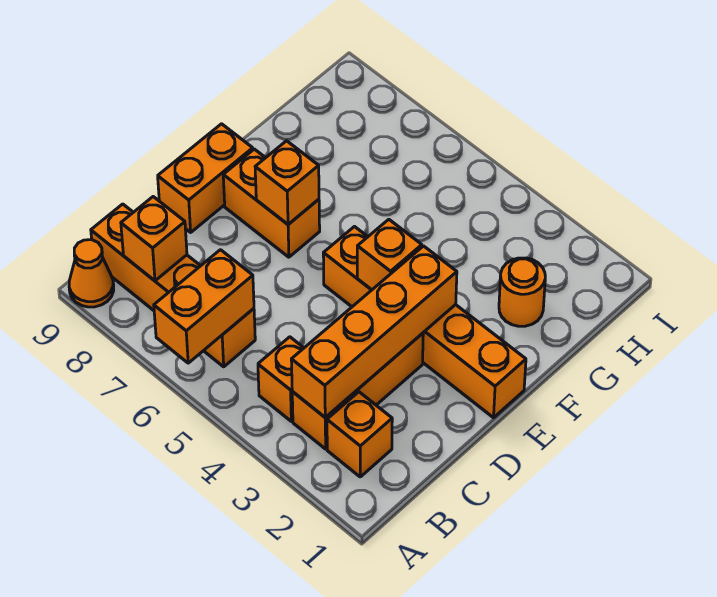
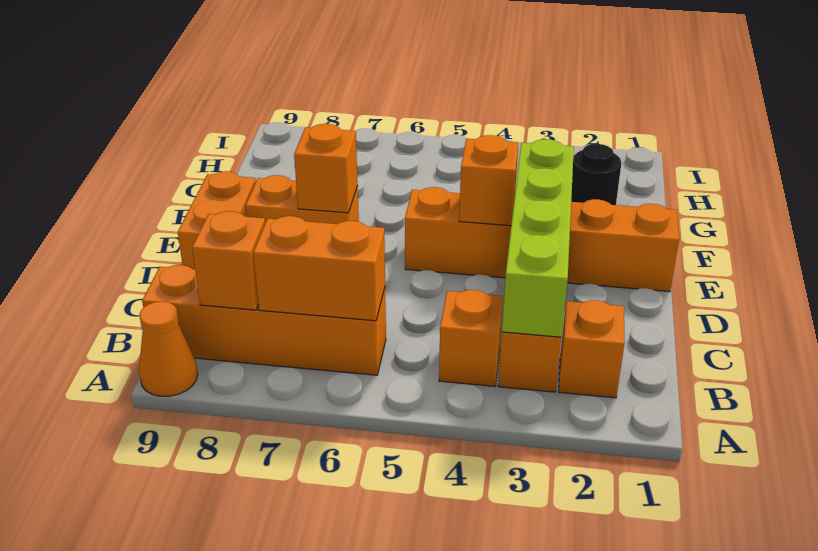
orange 1x2 brick [154,250,254,363] -> orange 1x2 brick turned to [253,216,385,321]
orange 1x4 brick [291,246,457,417] -> lime 1x4 brick [502,139,574,337]
orange 1x1 round brick [499,258,545,326] -> black 1x1 round brick [571,144,622,205]

